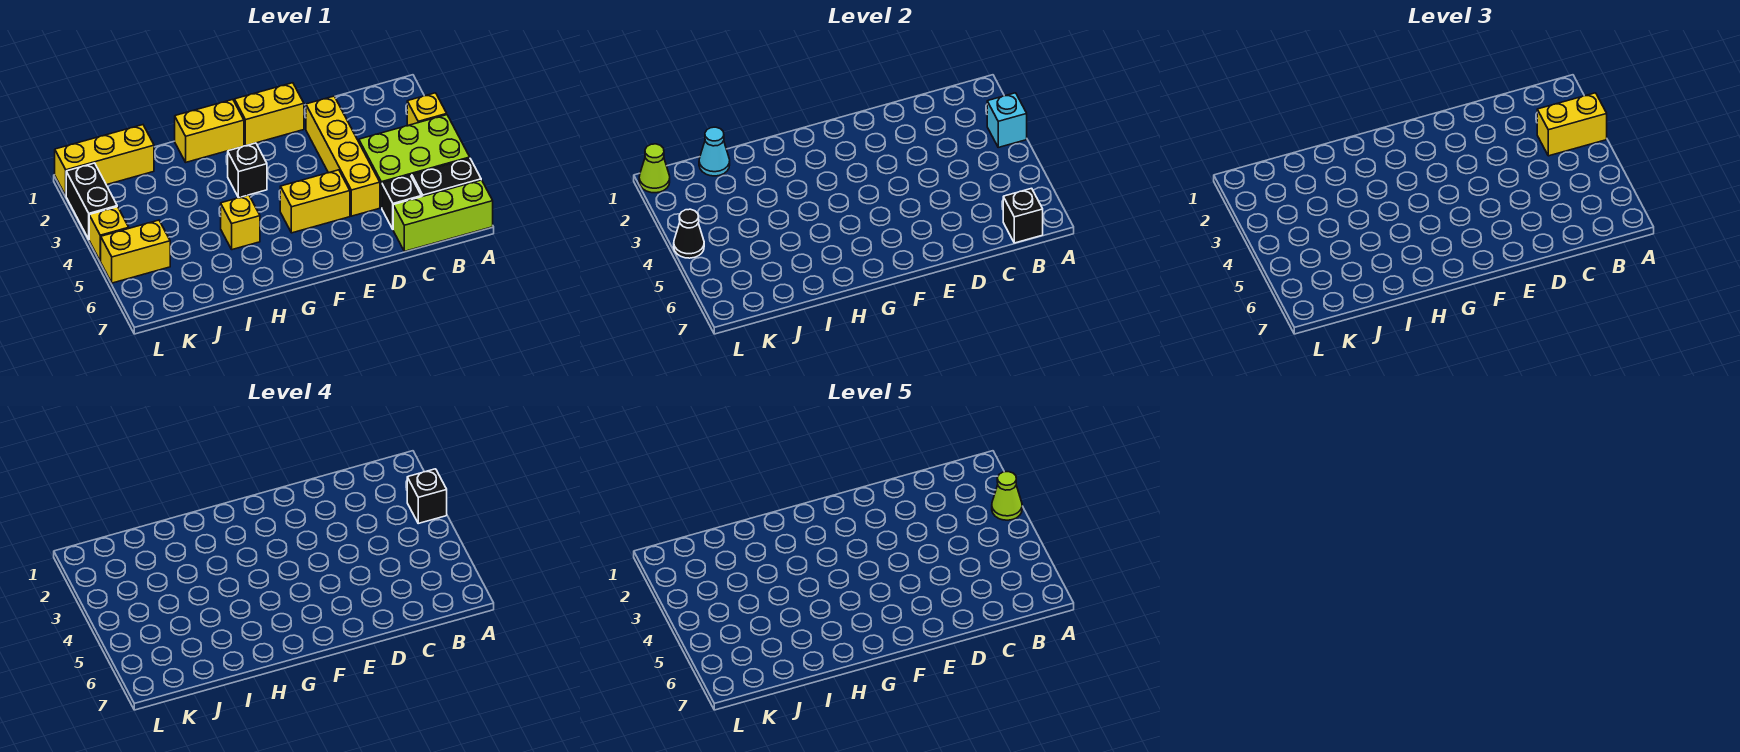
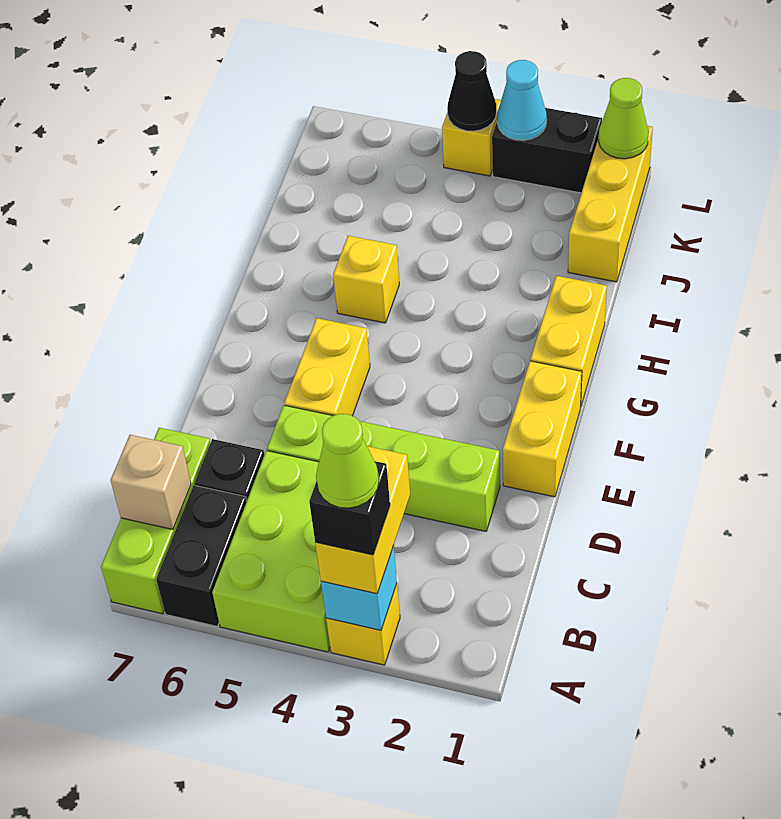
black 1x1 brick [1003,188,1043,243] -> tan 1x1 brick [111,435,191,529]
yellow 1x4 brick [306,96,380,216] -> lime 1x4 brick [267,405,500,531]
black 1x1 brick [228,143,267,198] -> none
cyan 1x1 cone [699,127,730,176] -> cyan 1x1 cone moved to [497,60,547,140]
yellow 1x2 brick [101,220,170,283] -> none

